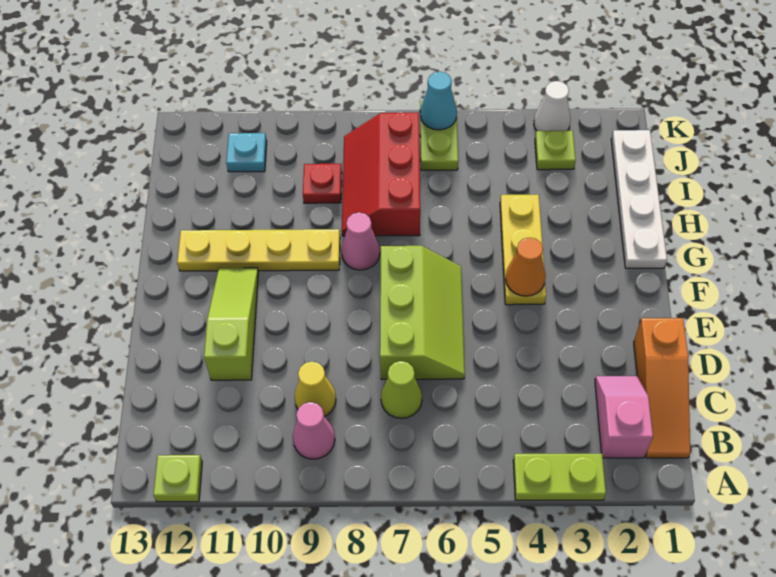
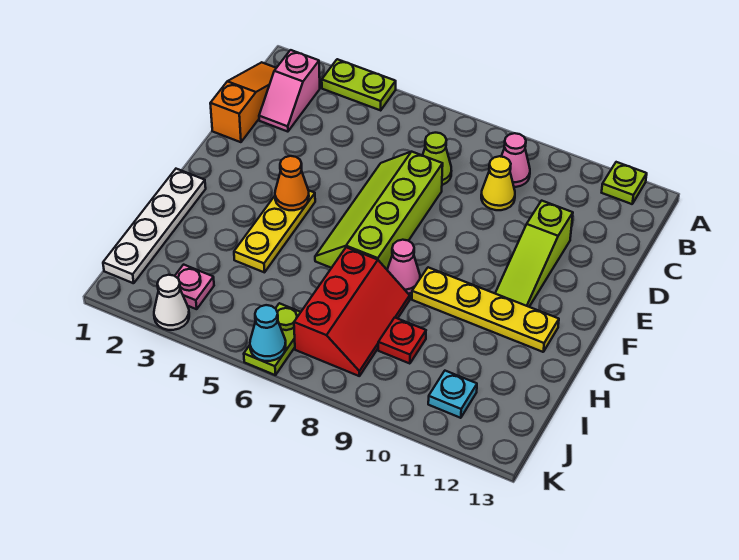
lime 2x3 slope [380,246,465,379] -> lime 2x4 slope [315,152,443,269]
lime 1x1 plate [535,131,576,170] -> pink 1x1 plate [175,265,214,309]

